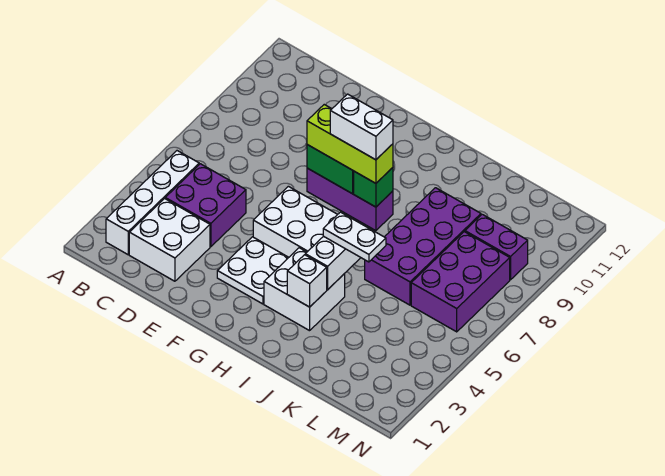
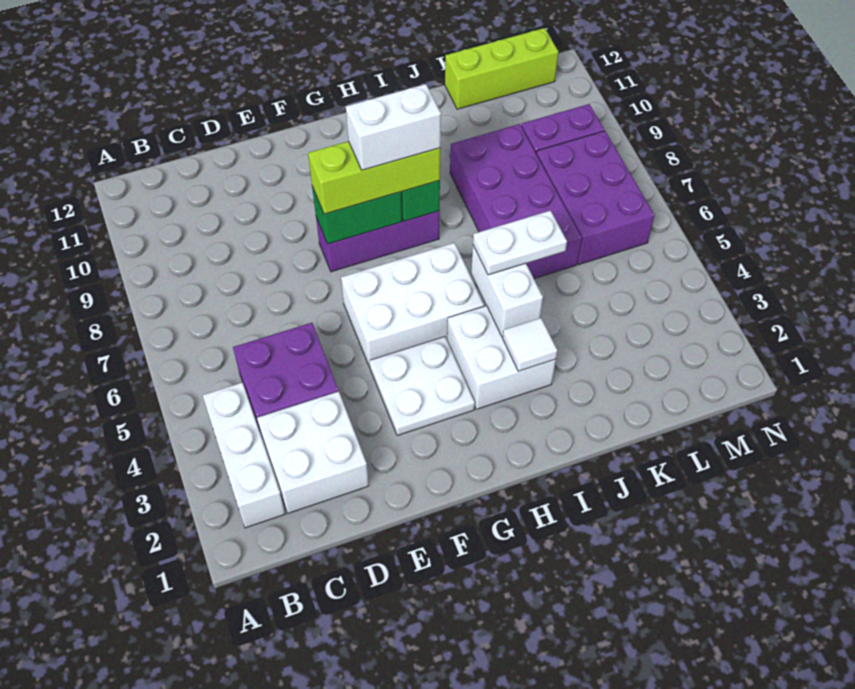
white 1x4 brick [106,151,199,255] -> white 1x3 brick [203,382,285,528]
white 1x1 brick [287,255,327,307] -> white 1x1 tile [503,318,557,371]
none -> lime 1x3 brick [445,28,558,109]

